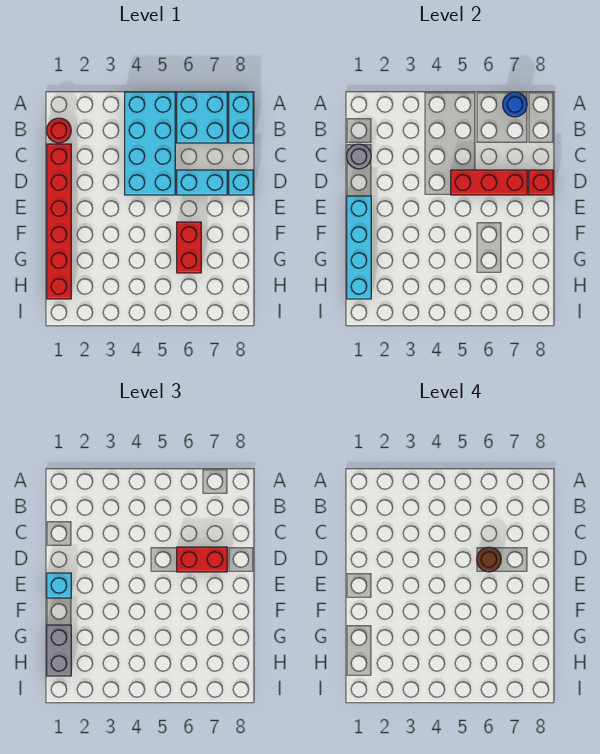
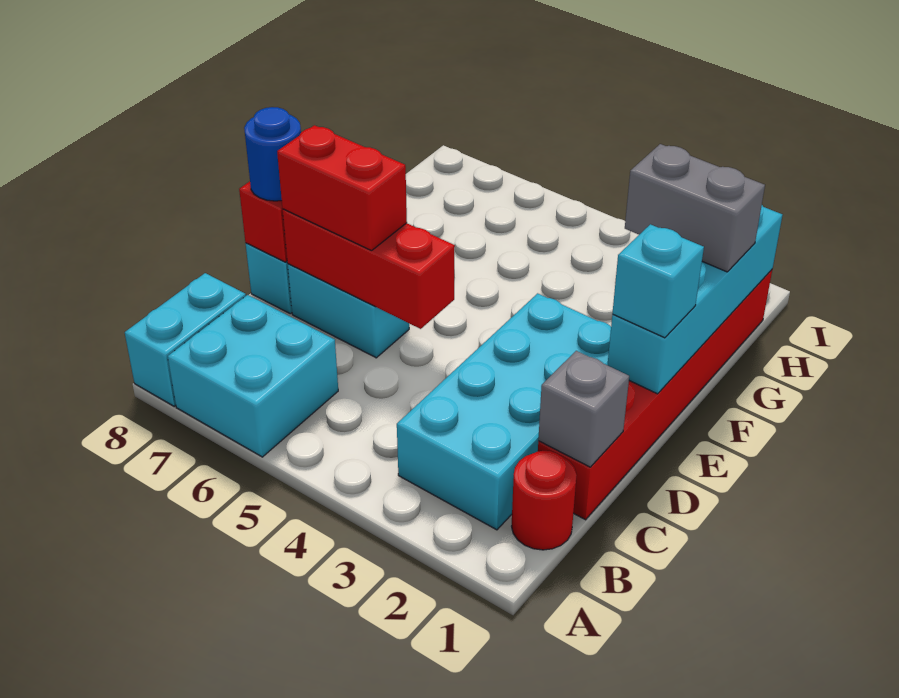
cyan 2x4 brick [125,92,175,195] -> cyan 2x4 brick moved to [397,293,611,530]
blue 1x1 round brick [503,92,527,117] -> blue 1x1 round brick moved to [244,107,301,201]
grey 1x1 round brick [347,144,371,169] -> grey 1x1 brick [538,351,629,467]
brown 1x1 round brick [477,547,501,572] -> none
red 1x2 brick [177,222,201,273] -> none
grey 1x2 brick [47,625,71,676] -> grey 1x2 brick turned to [625,144,765,272]

